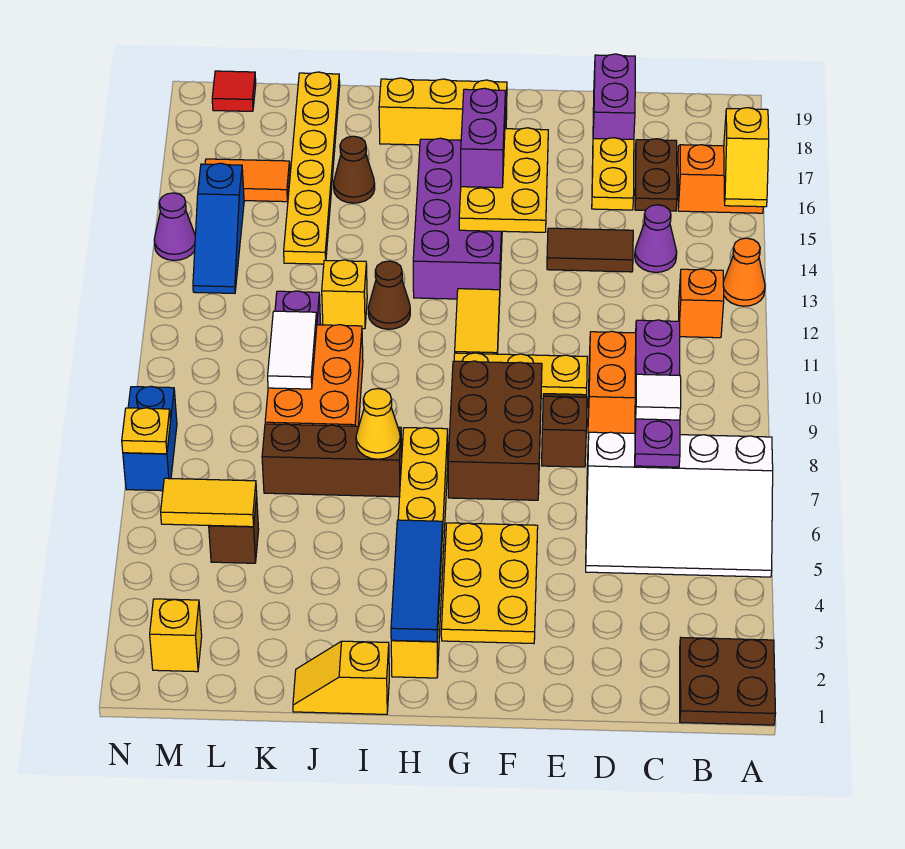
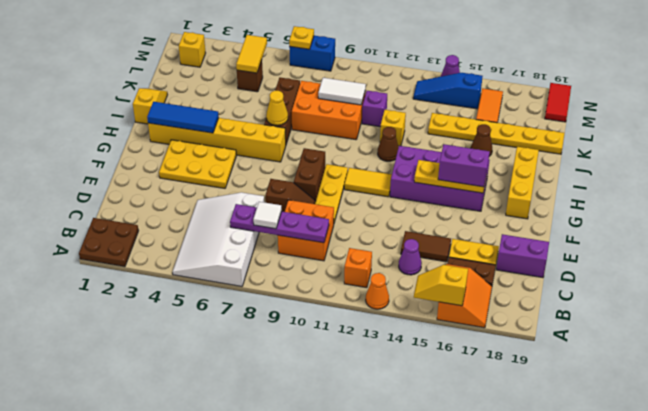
brown 1x2 tile [547,228,633,272] -> brown 1x2 tile turned to [401,231,451,262]
brown 2x3 brick [448,361,542,500] -> brown 1x2 brick [294,148,325,201]
yellow 2x3 plate [459,128,548,232] -> yellow 1x3 plate [414,160,487,193]
red 1x1 tile [212,71,256,111] -> red 1x2 tile [545,83,571,122]

